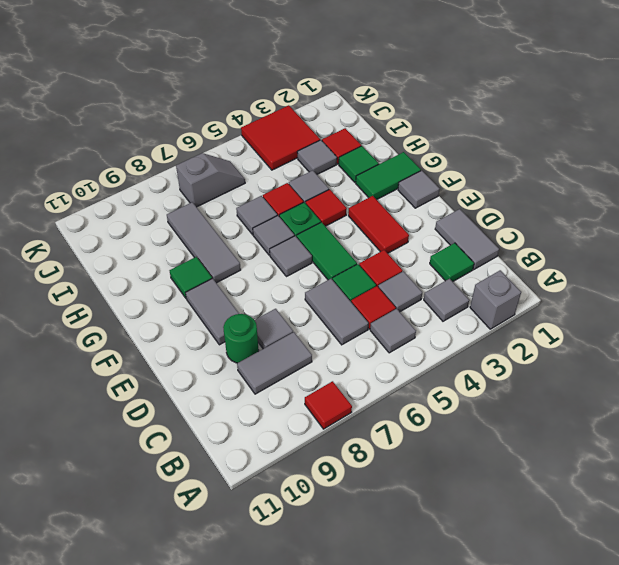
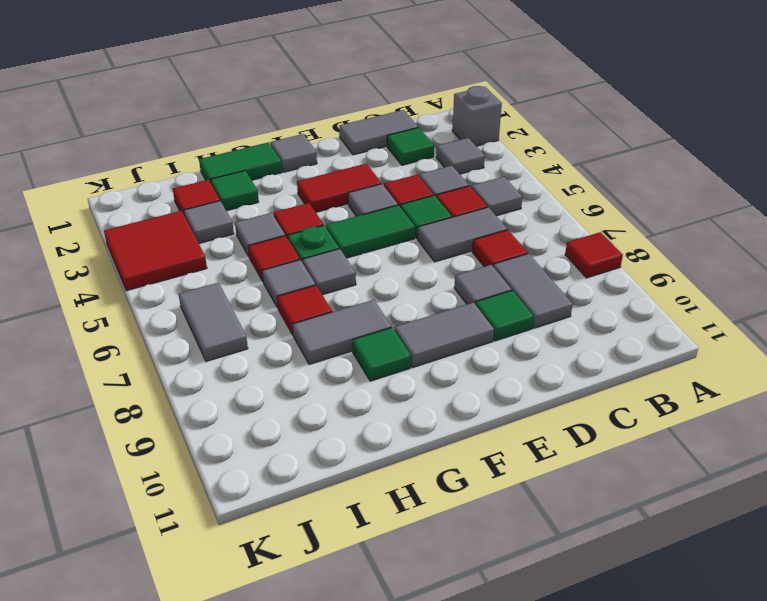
none -> red 1x1 tile [472,230,528,267]
green 1x1 round brick [223,314,259,363] -> green 1x1 tile [475,290,534,341]
grey 1x1 tile [270,236,312,277] -> grey 1x1 tile moved to [348,184,398,216]
green 1x2 tile [356,152,421,200] -> green 1x2 tile turned to [199,142,282,183]
grey 1x3 tile [167,202,241,283] -> grey 1x2 tile [293,300,392,364]
none -> red 1x1 tile [277,285,332,335]
grey 1x2 slope [176,153,245,207] -> grey 1x2 tile [179,283,248,361]

